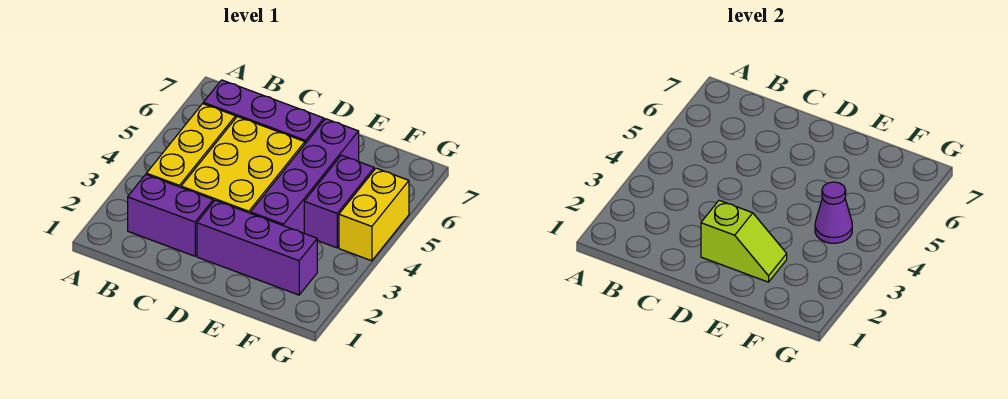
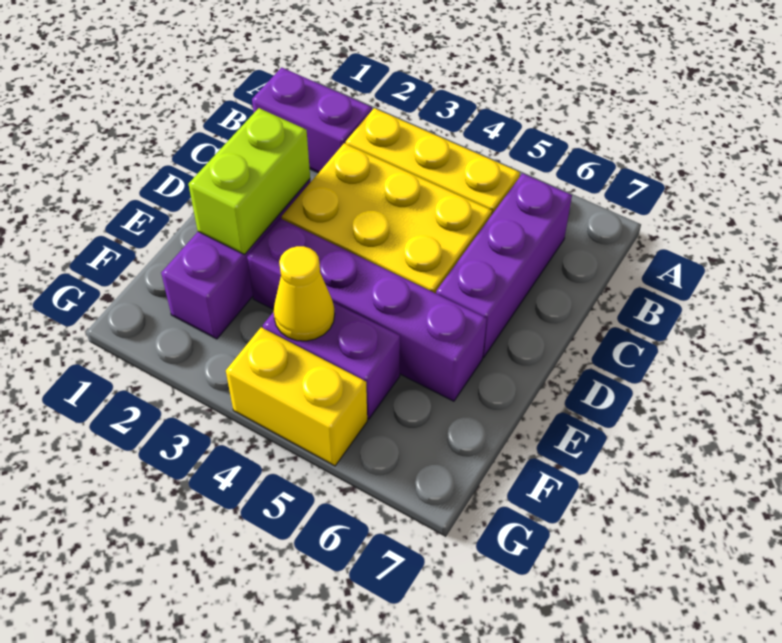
purple 1x2 brick [128,175,213,256] -> purple 1x2 brick turned to [252,67,372,173]
lime 1x2 slope [701,200,787,282] -> lime 1x2 brick [189,108,310,254]
purple 1x1 cone [815,182,852,243] -> yellow 1x1 cone [274,246,335,341]

